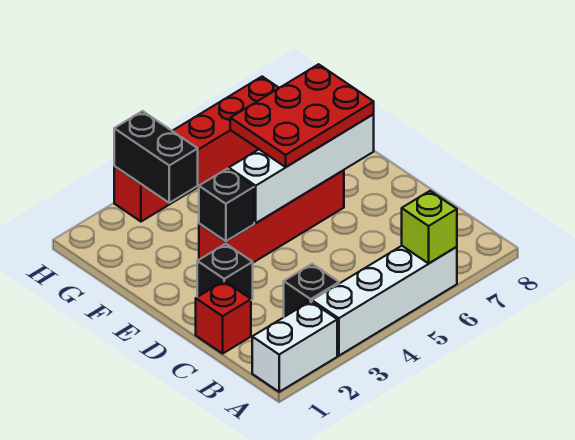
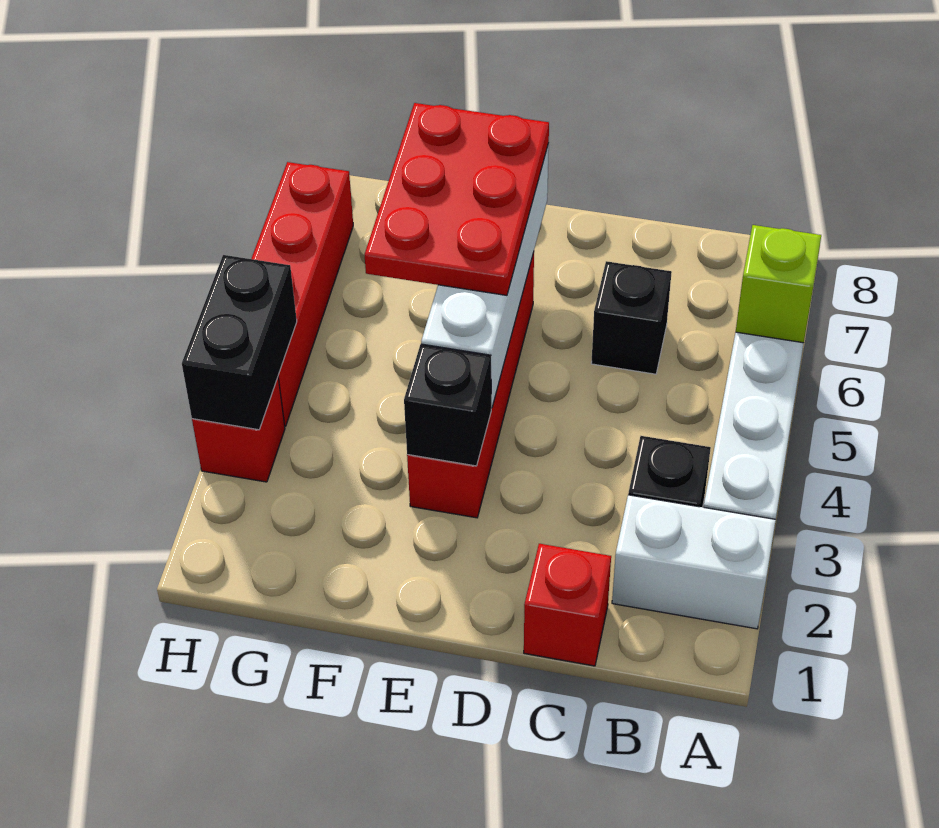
white 1x2 brick [252,301,337,392] -> white 1x2 brick turned to [612,495,776,629]
black 1x1 brick [197,244,253,300] -> black 1x1 brick moved to [591,261,672,374]
black 1x2 brick [114,111,198,203] -> black 1x2 brick turned to [182,255,297,430]

